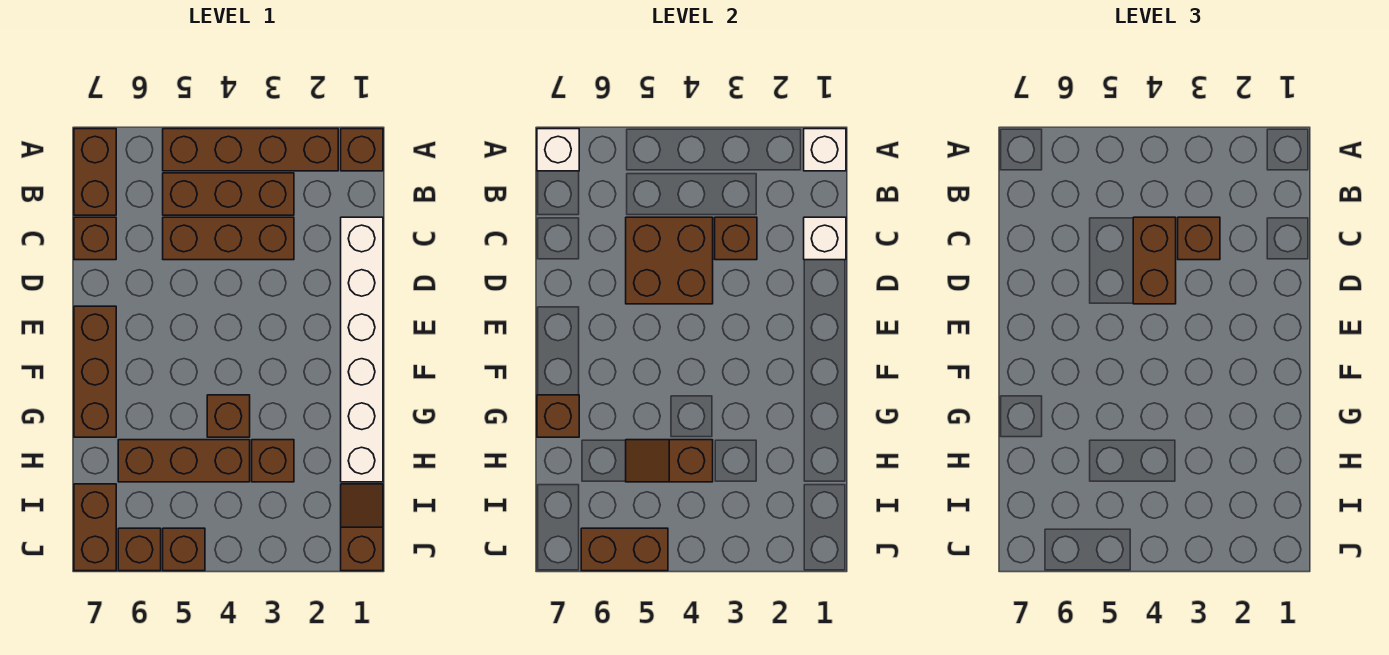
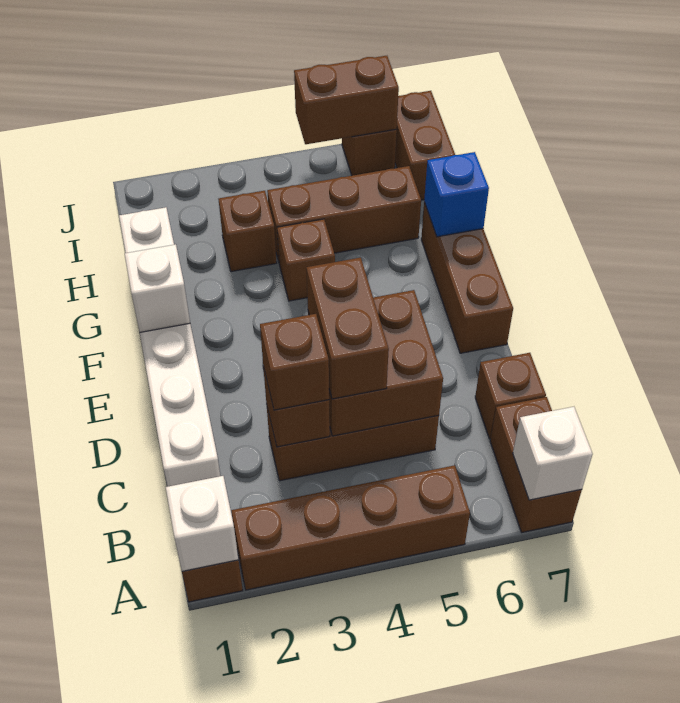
brown 1x3 brick [163,173,294,215] -> none
white 1x1 brick [804,217,846,260] -> white 1x1 brick moved to [125,244,190,332]
brown 1x1 brick [537,395,579,437] -> blue 1x1 brick [424,152,489,237]
brown 1x2 slope [626,440,713,482] -> none
brown 1x2 slope [341,484,383,571] -> none
brown 1x1 brick [163,528,205,571] -> none

